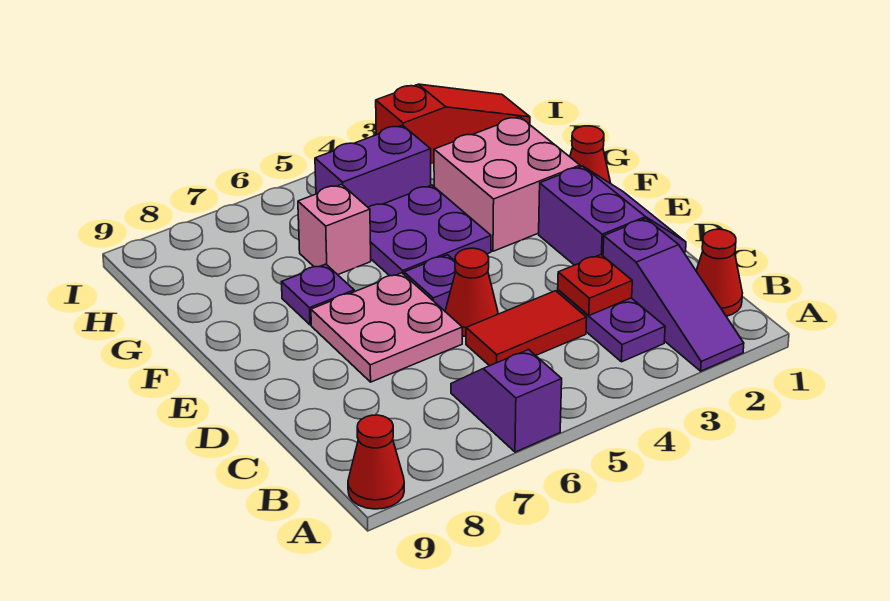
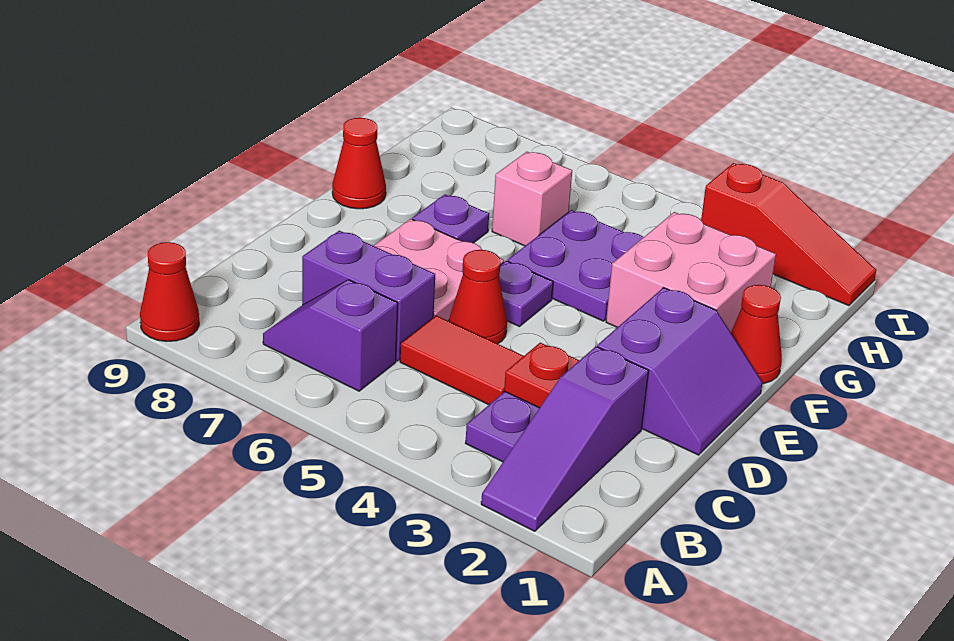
purple 1x2 slope [451,350,562,452] -> purple 1x2 slope turned to [263,280,398,391]
red 1x1 cone [696,229,742,316] -> red 1x1 cone moved to [332,118,386,209]
purple 1x2 brick [315,125,431,207] -> purple 1x2 brick moved to [302,231,435,361]

